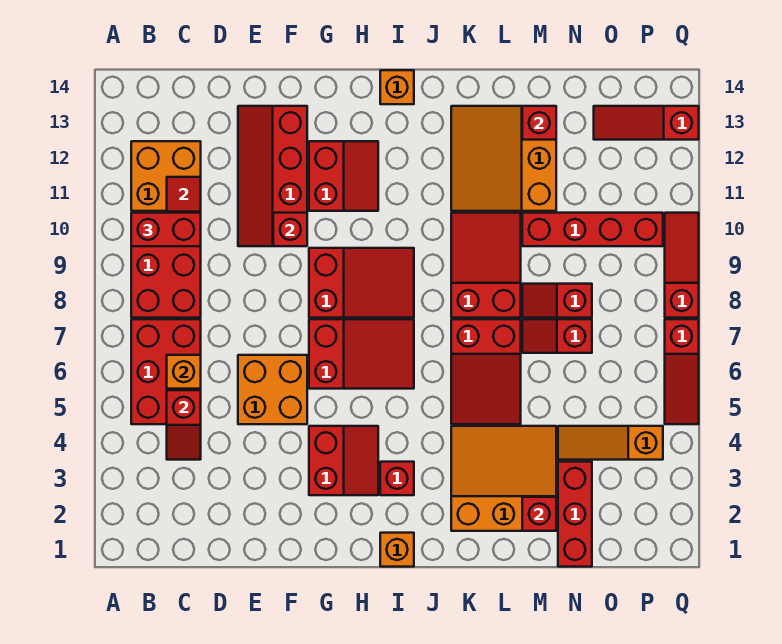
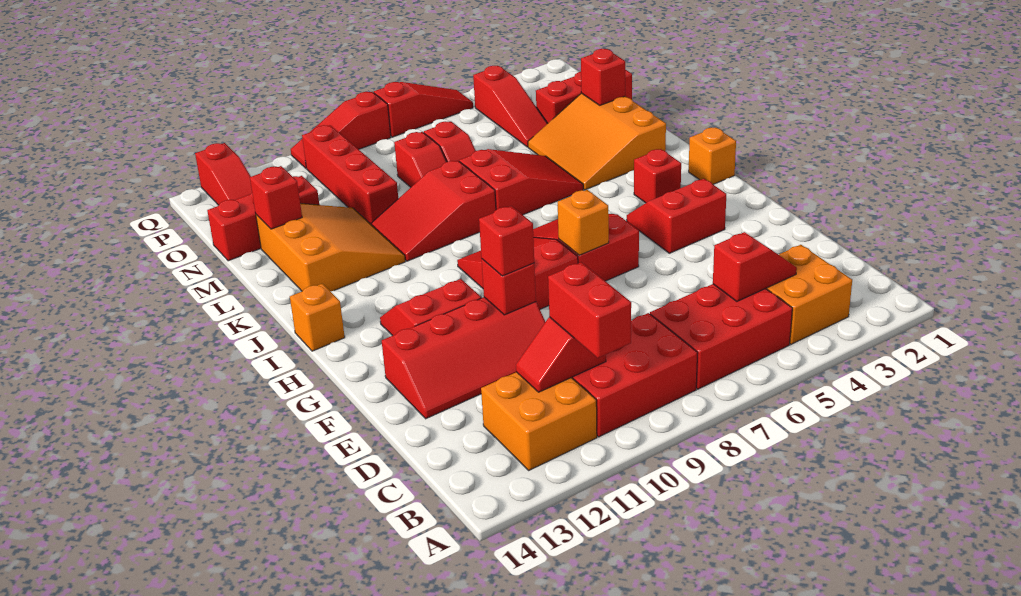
orange 1x1 brick [167,355,201,389] -> orange 1x1 brick moved to [558,190,609,255]
orange 2x2 brick [238,355,307,424] -> orange 2x2 brick moved to [766,245,852,344]
none -> red 1x1 brick [479,206,534,276]
orange 3x3 slope [451,106,556,211] -> orange 3x3 slope turned to [256,203,405,291]
orange 1x3 slope [558,426,663,460] -> red 1x3 slope [473,66,548,147]
none -> red 1x3 brick [207,176,319,261]

